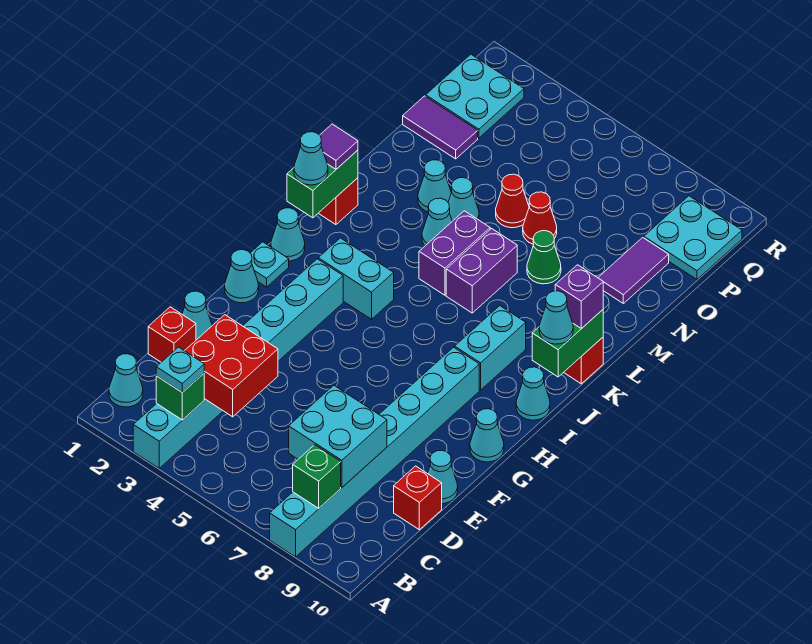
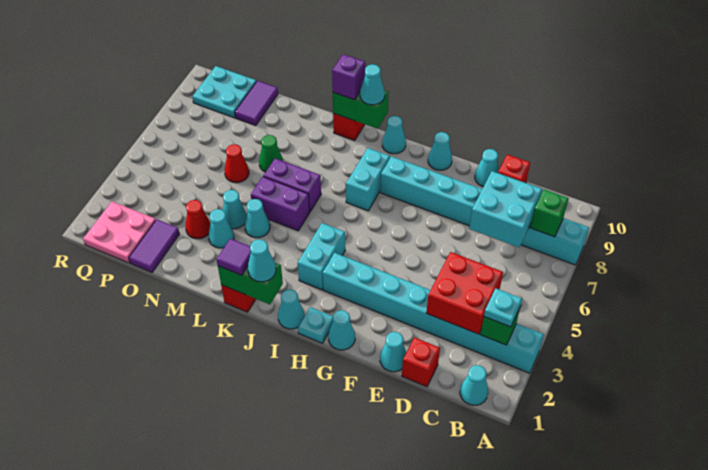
cyan 1x2 brick [455,306,526,390] -> cyan 1x2 brick turned to [346,148,390,211]
red 1x1 cone [496,174,529,228] -> red 1x1 cone moved to [185,200,210,239]
purple 1x2 tile [598,237,669,303] -> purple 1x2 tile turned to [235,81,278,126]
cyan 2x2 plate [426,54,524,138] -> pink 2x2 plate [83,202,156,263]

